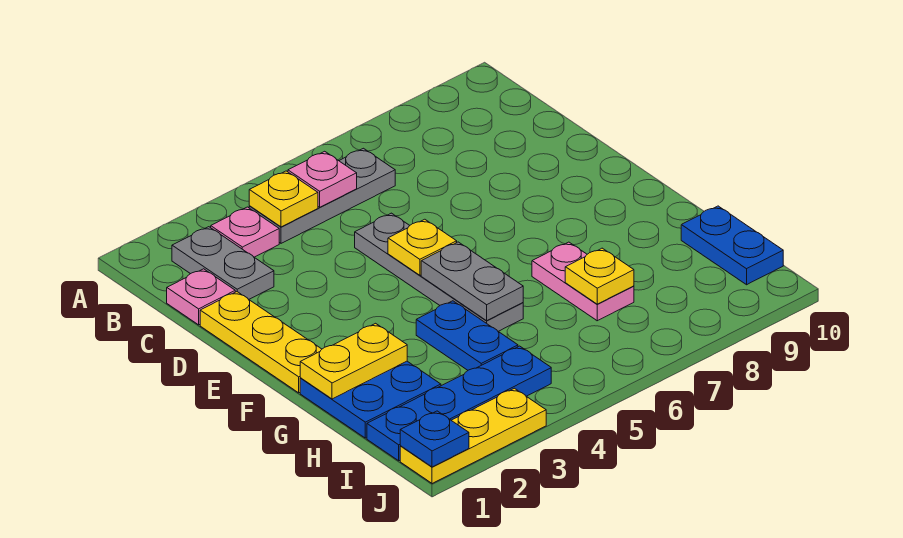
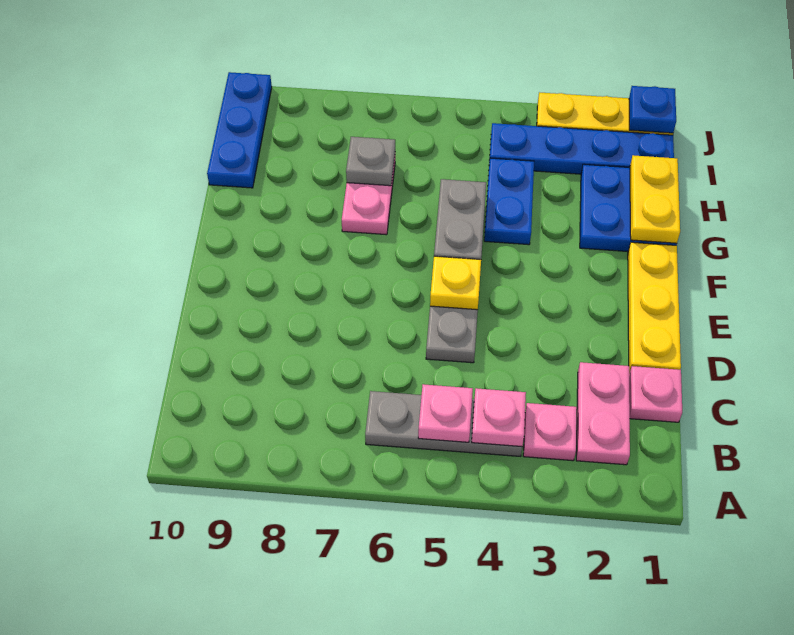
grey 1x2 plate [172,227,274,299] -> pink 1x2 plate [576,362,630,465]
yellow 1x1 plate [249,171,318,227] -> pink 1x1 plate [472,388,526,447]
yellow 1x2 plate [300,323,407,399] -> yellow 1x2 plate turned to [630,155,680,243]
yellow 1x1 plate [565,248,634,304] -> grey 1x1 plate [346,137,395,186]
blue 1x2 plate [681,206,783,285] -> blue 1x3 plate [207,72,272,188]

